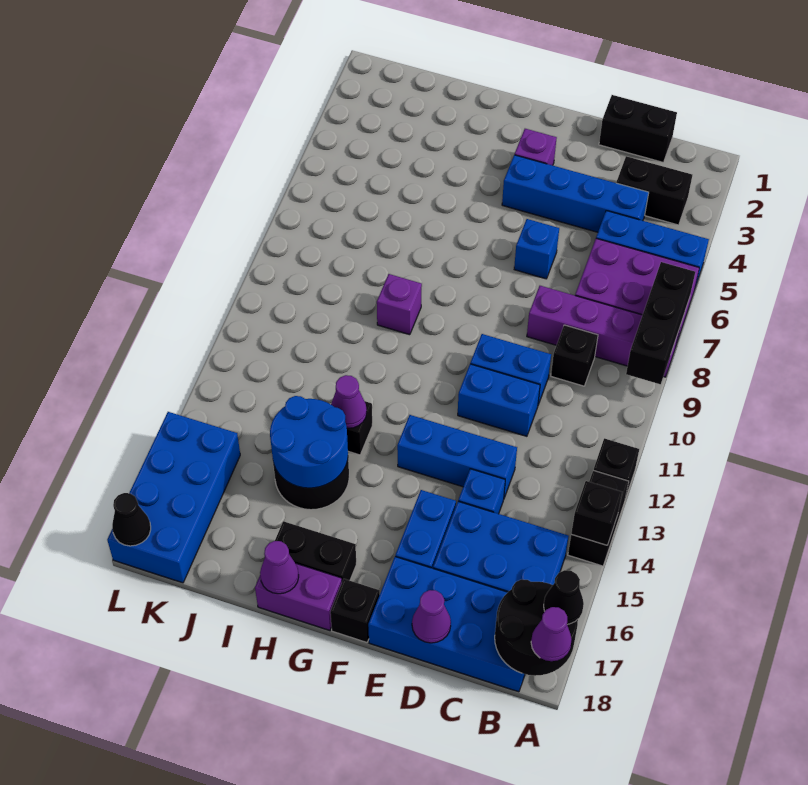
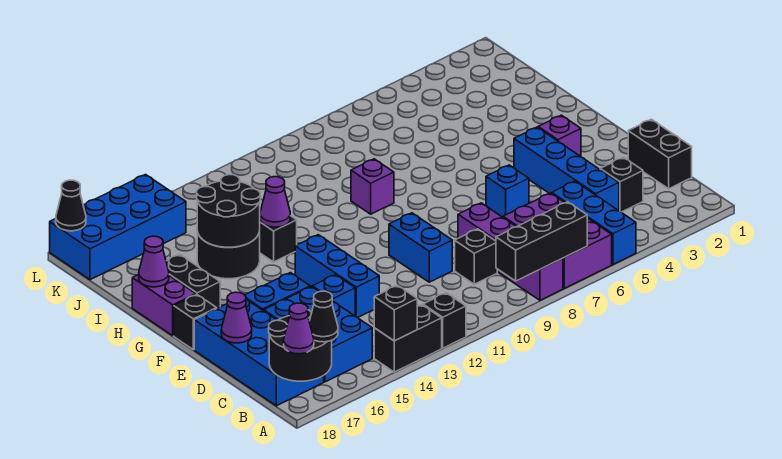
black 1x2 brick [616,156,692,225] -> black 1x1 brick [600,157,643,212]
blue 1x2 brick [458,364,540,436] -> none
blue 2x2 round brick [270,396,348,488] -> black 2x2 round brick [197,175,260,247]

